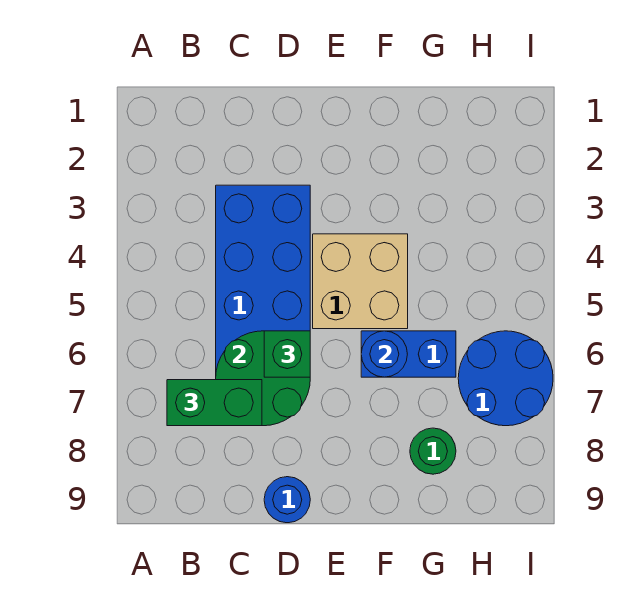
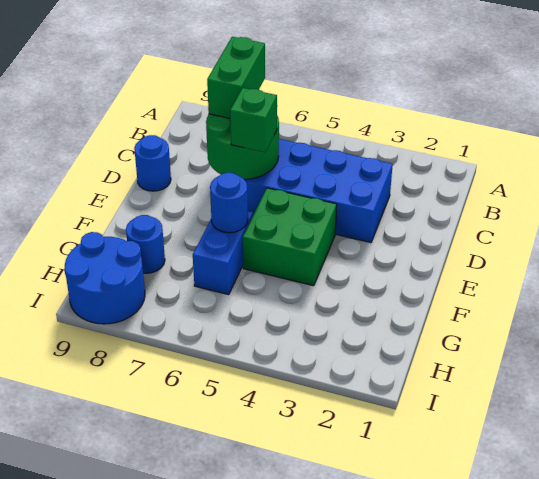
tan 2x2 brick [313,234,408,329] -> green 2x2 brick [243,188,337,286]
green 1x1 round brick [410,428,456,474] -> blue 1x1 round brick [126,215,165,273]
blue 2x2 round brick [458,331,553,426] -> blue 2x2 round brick moved to [64,232,145,324]

